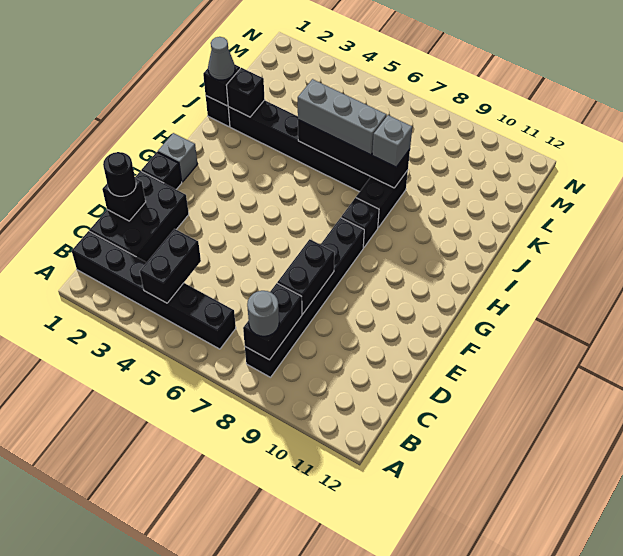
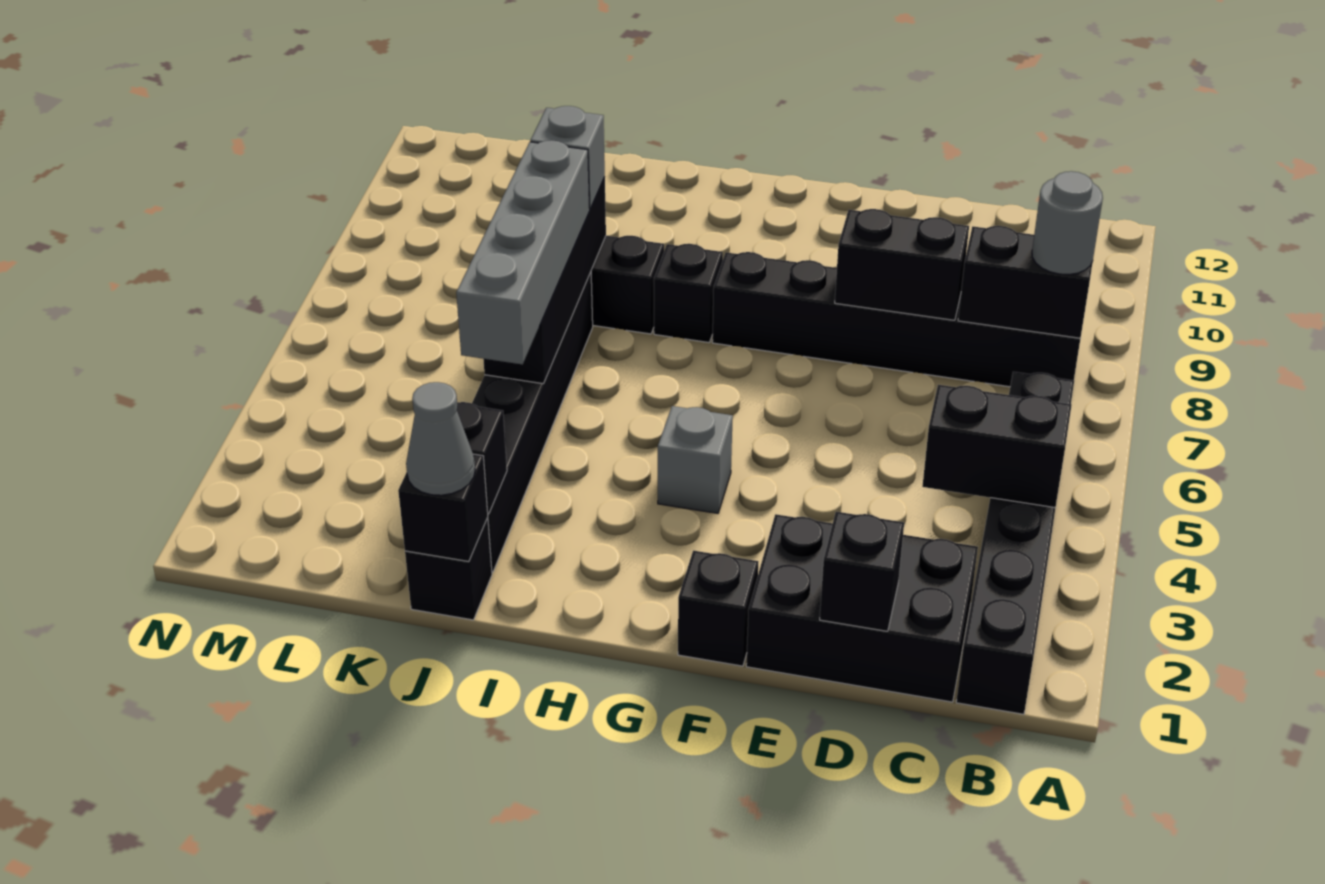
black 1x1 round brick [103,152,136,196] -> none
grey 1x1 brick [158,133,197,182] -> grey 1x1 brick moved to [658,406,733,513]
grey 1x3 brick [298,79,387,155] -> grey 1x4 brick [456,140,590,365]

